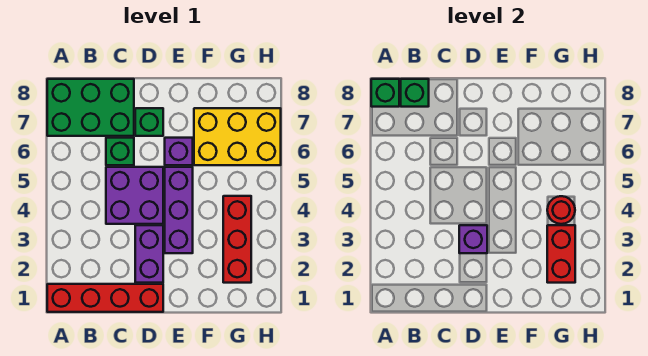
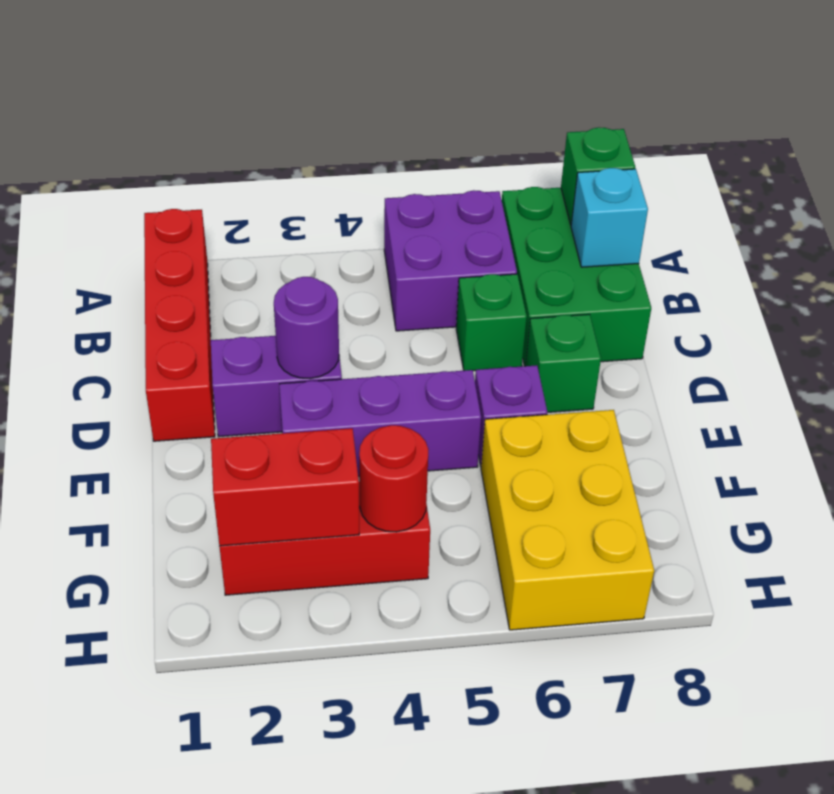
green 1x1 brick [401,79,429,107] -> cyan 1x1 brick [571,168,648,267]
purple 2x2 brick [106,167,163,224] -> purple 2x2 brick moved to [384,190,517,331]
purple 1x1 brick [459,225,487,253] -> purple 1x1 round brick [274,277,339,379]

